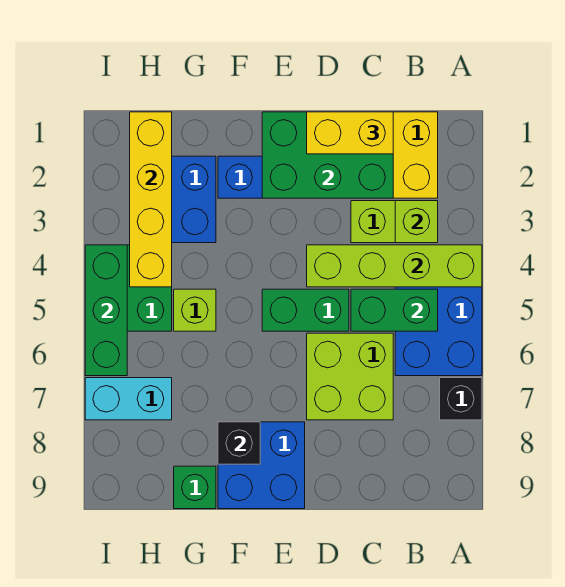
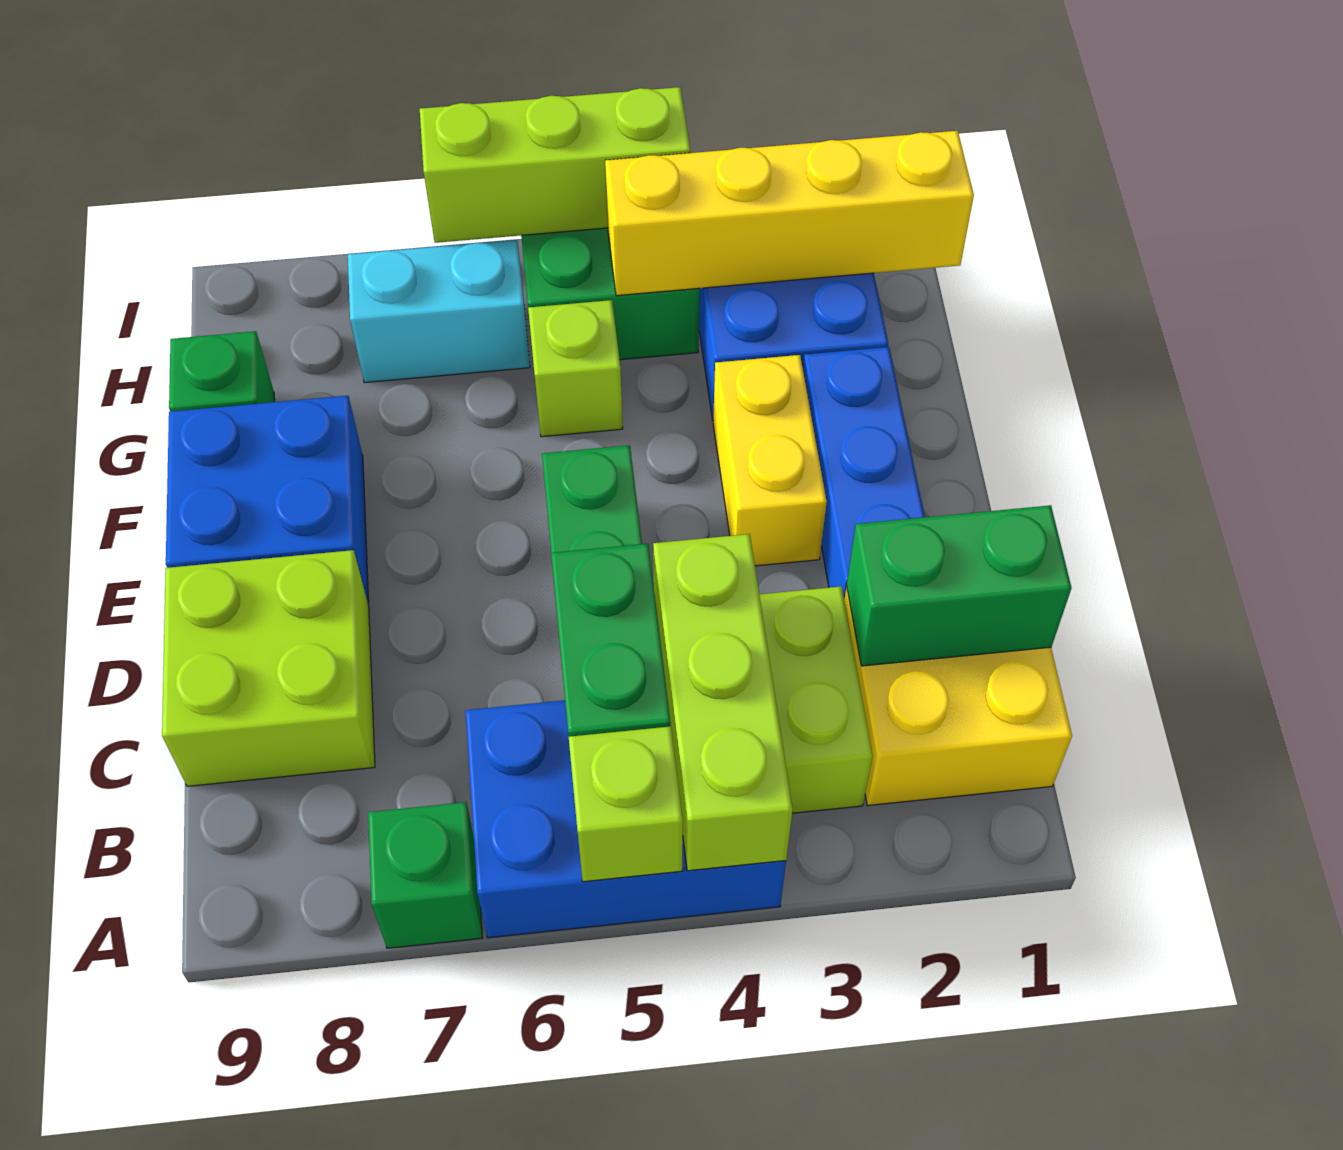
lime 1x4 brick [307,245,482,287] -> lime 1x3 brick [653,534,793,871]
black 1x1 brick [440,378,482,420] -> green 1x1 brick [368,802,482,948]
lime 1x1 brick [395,201,438,243] -> lime 1x1 brick moved to [569,726,683,882]
green 2x3 brick [262,112,393,198] -> green 1x2 brick [847,505,1072,666]
yellow 1x2 brick [307,112,393,154] -> yellow 1x2 brick moved to [713,355,827,566]
lime 2x2 brick [307,333,393,420] -> lime 2x2 brick moved to [162,550,375,786]
black 1x1 brick [218,422,260,464] -> none
cyan 1x2 brick [85,378,172,420] -> cyan 1x2 brick turned to [348,240,530,383]
green 1x3 brick [85,245,127,376] -> lime 1x3 brick [420,87,690,243]

